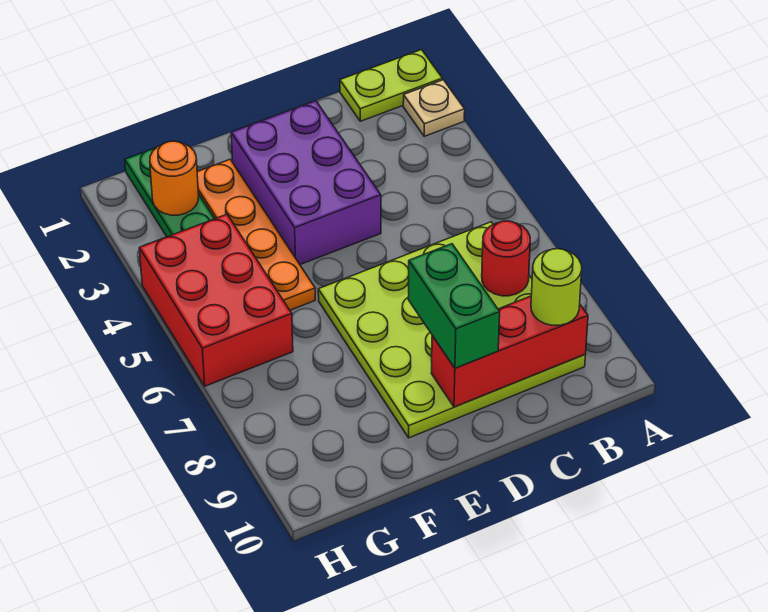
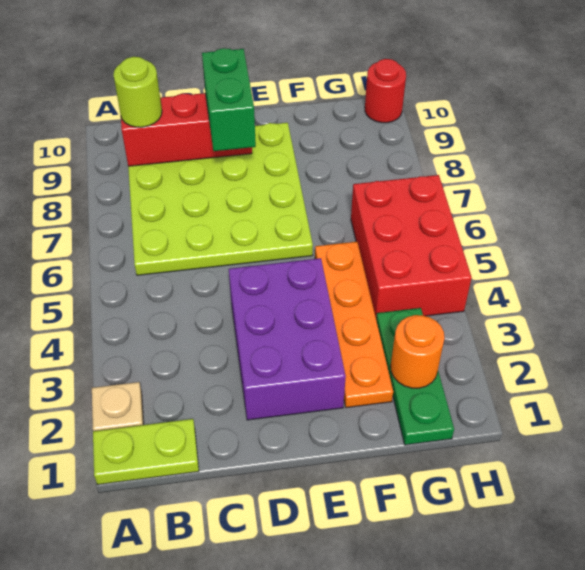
red 1x1 round brick [482,221,530,296] -> red 1x1 round brick moved to [365,59,406,123]

